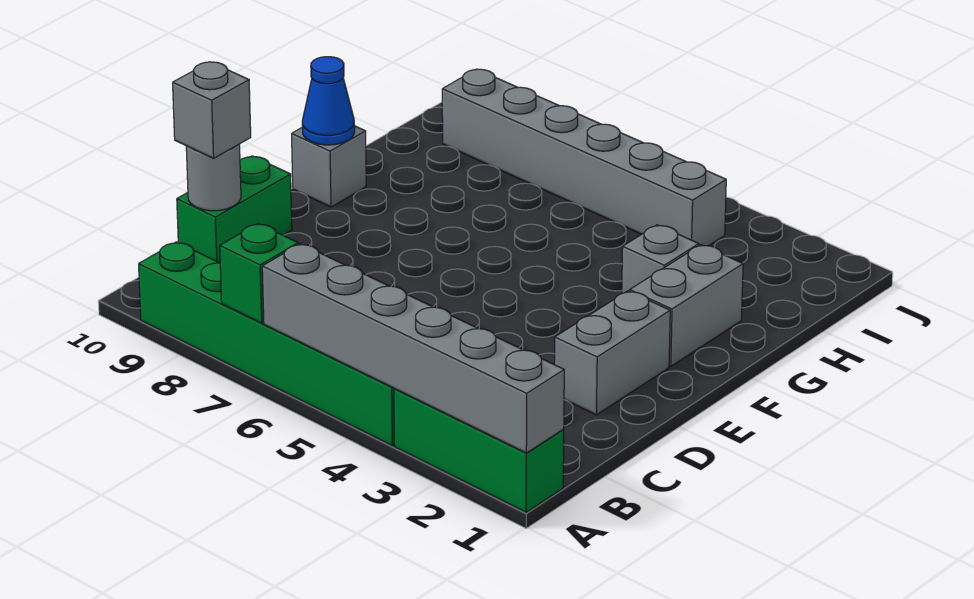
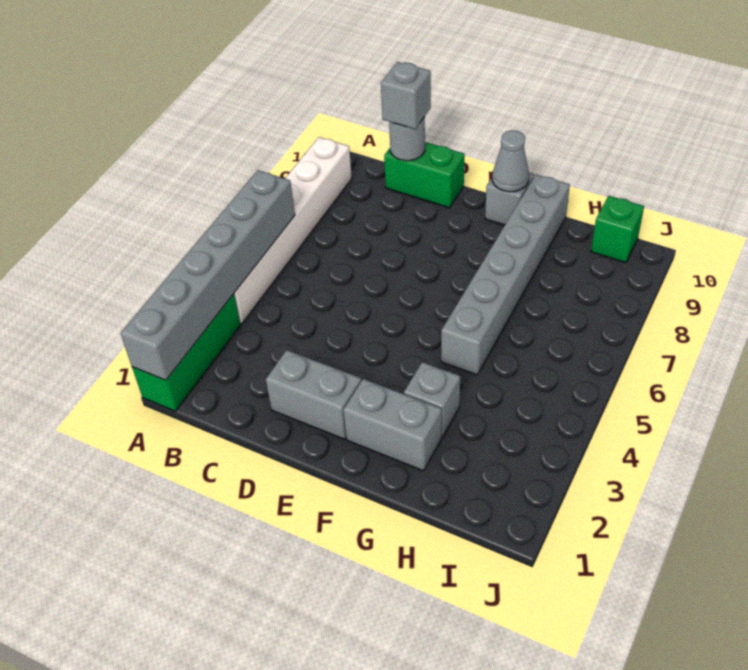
green 1x6 brick [139,242,394,446] -> white 1x6 brick [234,137,352,324]
green 1x1 brick [220,224,298,323] -> green 1x1 brick moved to [591,196,644,263]
blue 1x1 cone [302,57,355,145] -> grey 1x1 cone [492,130,529,192]
grey 1x6 brick [442,69,726,246] -> grey 1x6 brick moved to [441,174,570,375]

